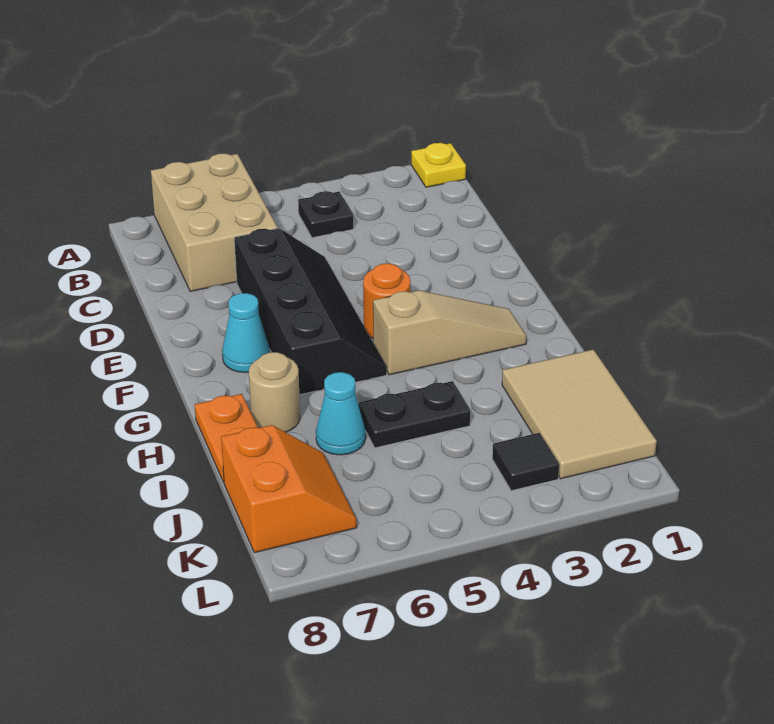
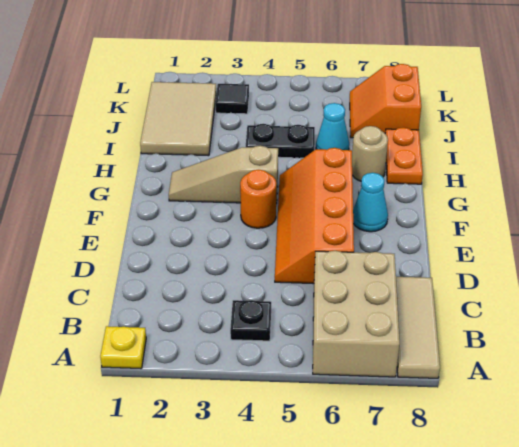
none -> tan 1x3 tile [396,277,440,378]
black 2x4 slope [234,228,387,395] -> orange 2x4 slope [275,148,354,284]

